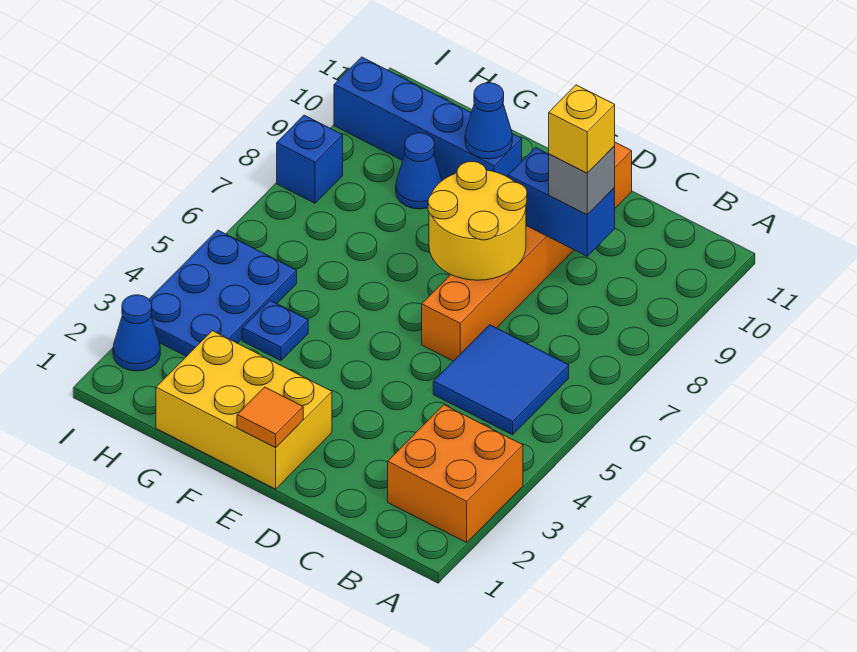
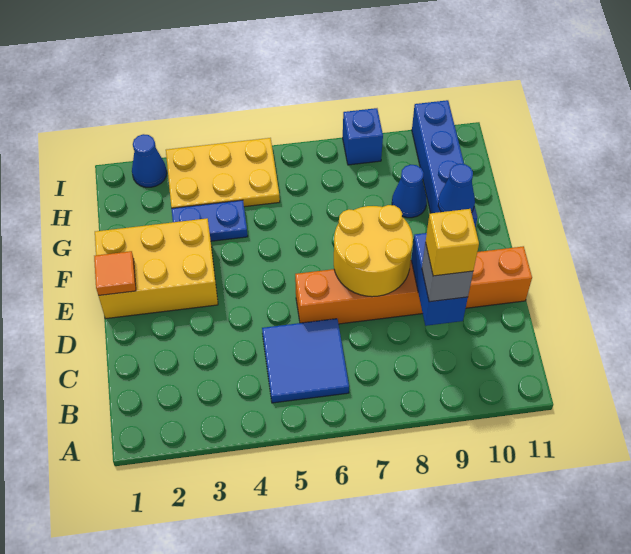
orange 2x2 brick [388,405,523,542] -> none
yellow 2x3 brick [156,331,332,489] -> yellow 2x3 brick turned to [95,218,218,319]
blue 1x1 plate [242,301,308,361] -> blue 1x2 plate [171,200,248,241]
blue 2x3 plate [149,230,297,357] -> yellow 2x3 plate [166,138,280,208]

